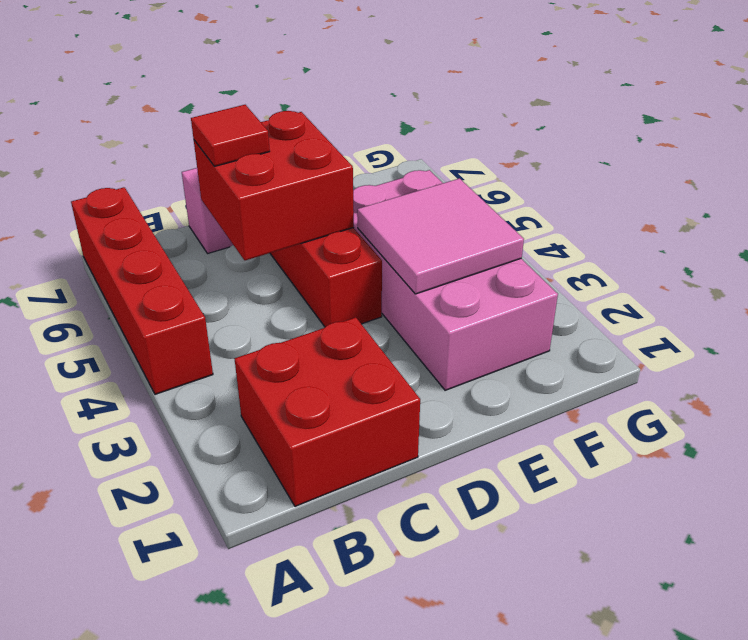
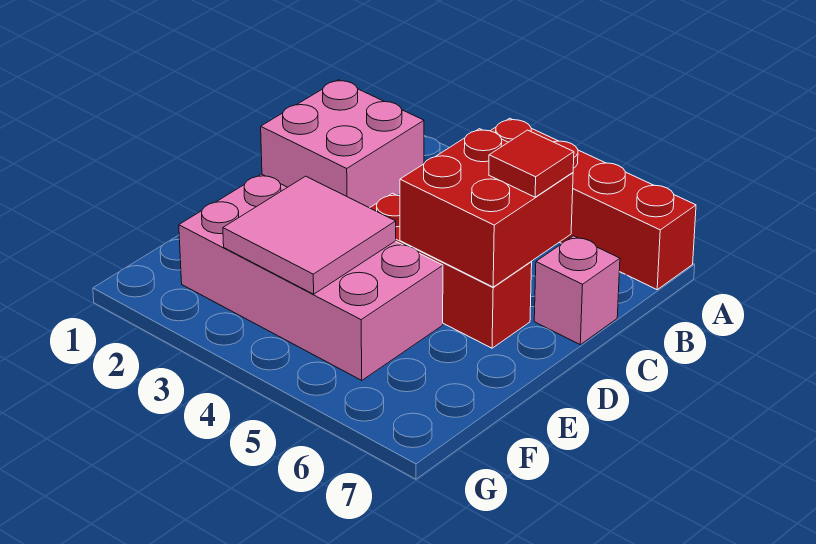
red 2x2 brick [235,317,420,506] -> pink 2x2 brick [261,80,424,208]

